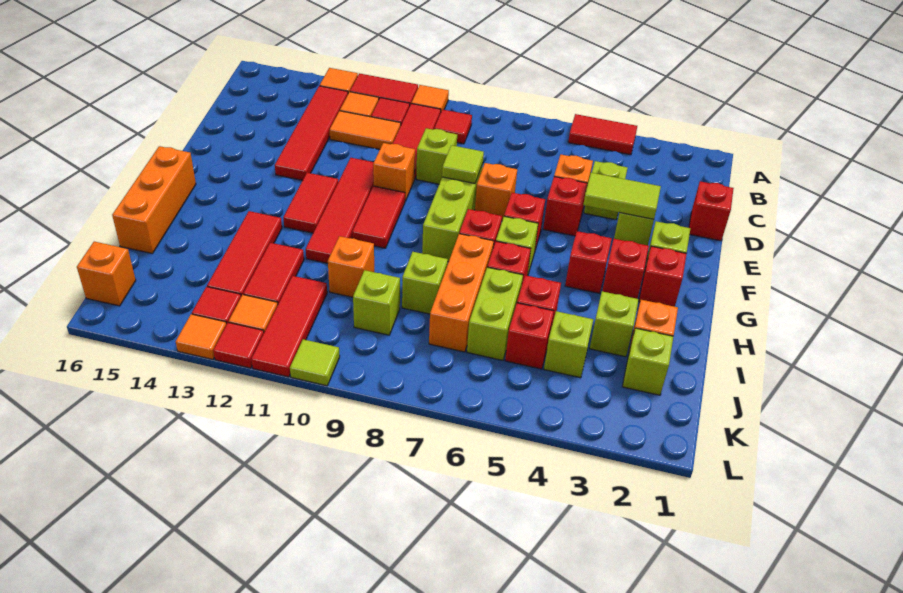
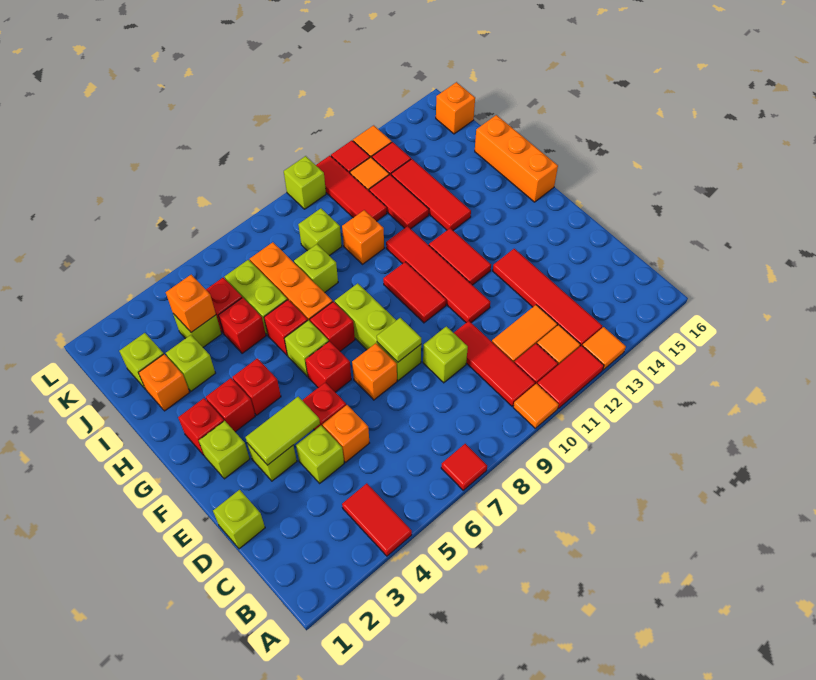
red 1x2 tile [568,114,637,155] -> red 1x2 tile turned to [342,483,412,556]
red 1x1 tile [434,109,472,144] -> red 1x1 tile moved to [441,444,487,490]
red 1x1 brick [689,181,734,241] -> lime 1x1 brick [213,490,265,549]
orange 1x1 brick [373,143,415,201] -> orange 1x1 brick moved to [166,275,216,332]
lime 1x1 tile [290,339,340,386] -> lime 1x1 brick [284,156,326,209]

